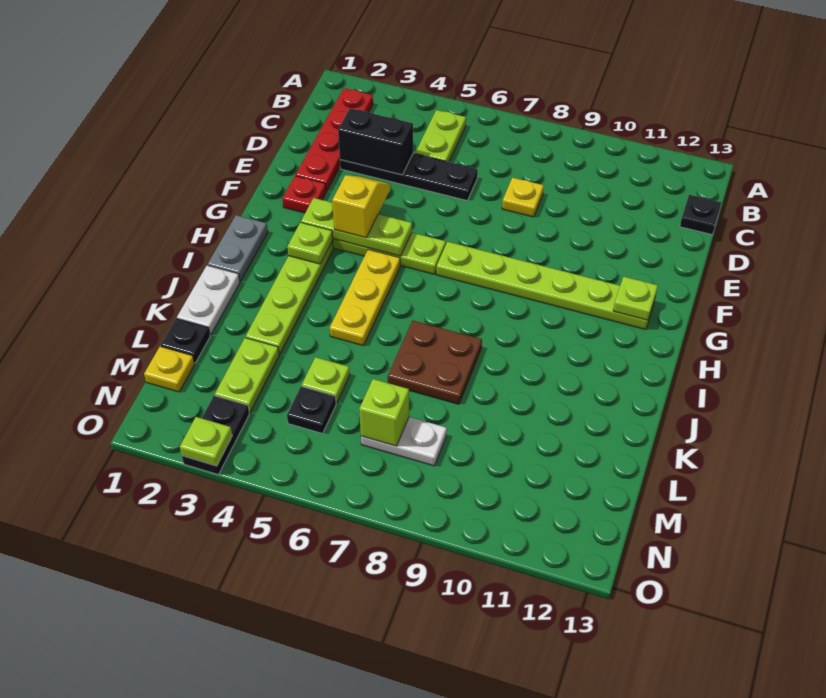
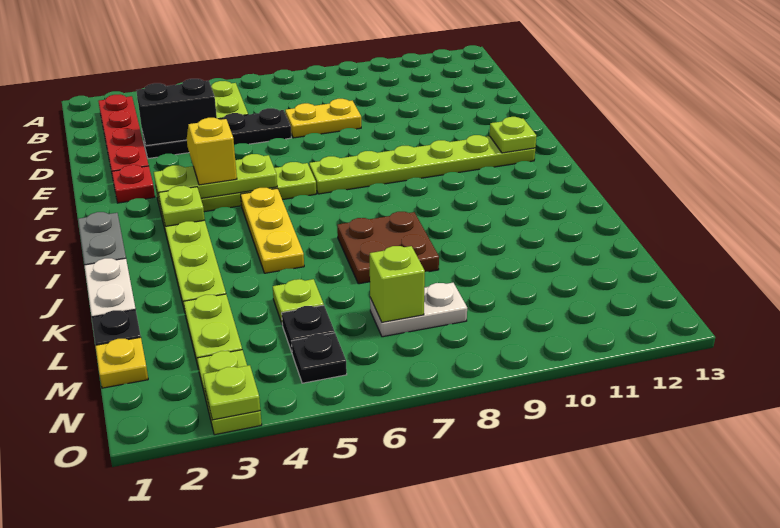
black 1x1 plate [680,195,721,235] -> black 1x1 plate moved to [292,333,347,383]
yellow 1x1 plate [502,178,544,217] -> yellow 1x2 plate [285,99,361,138]
black 1x2 plate [182,396,249,474] -> lime 1x2 plate [197,350,262,435]

